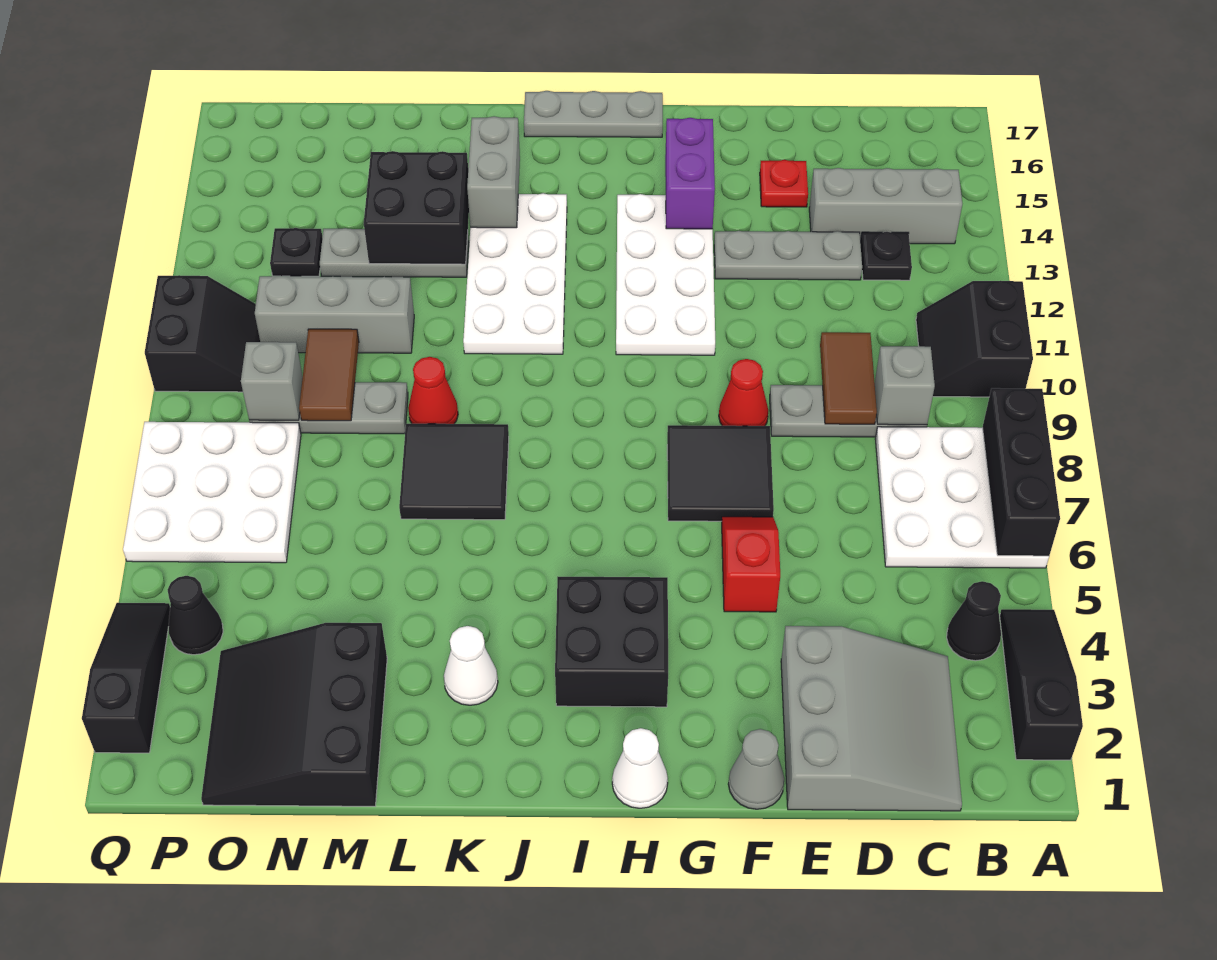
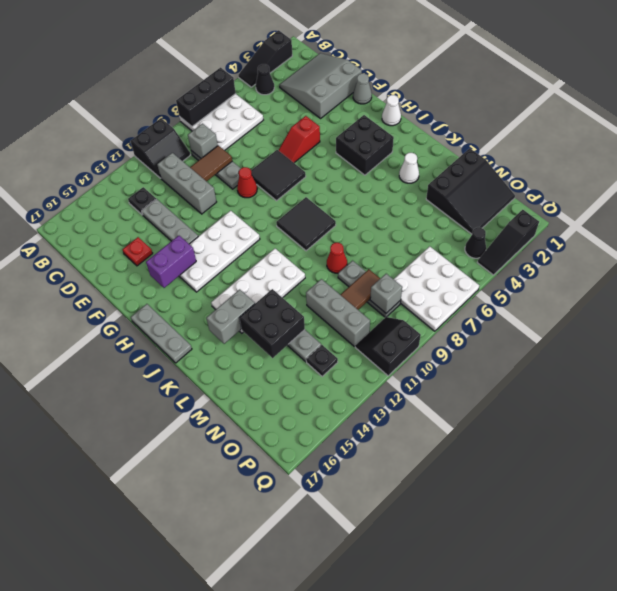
grey 1x3 brick [809,168,962,244] -> grey 1x3 brick moved to [157,153,216,214]
black 2x2 tile [399,424,509,520] -> black 2x2 tile moved to [276,197,336,251]

